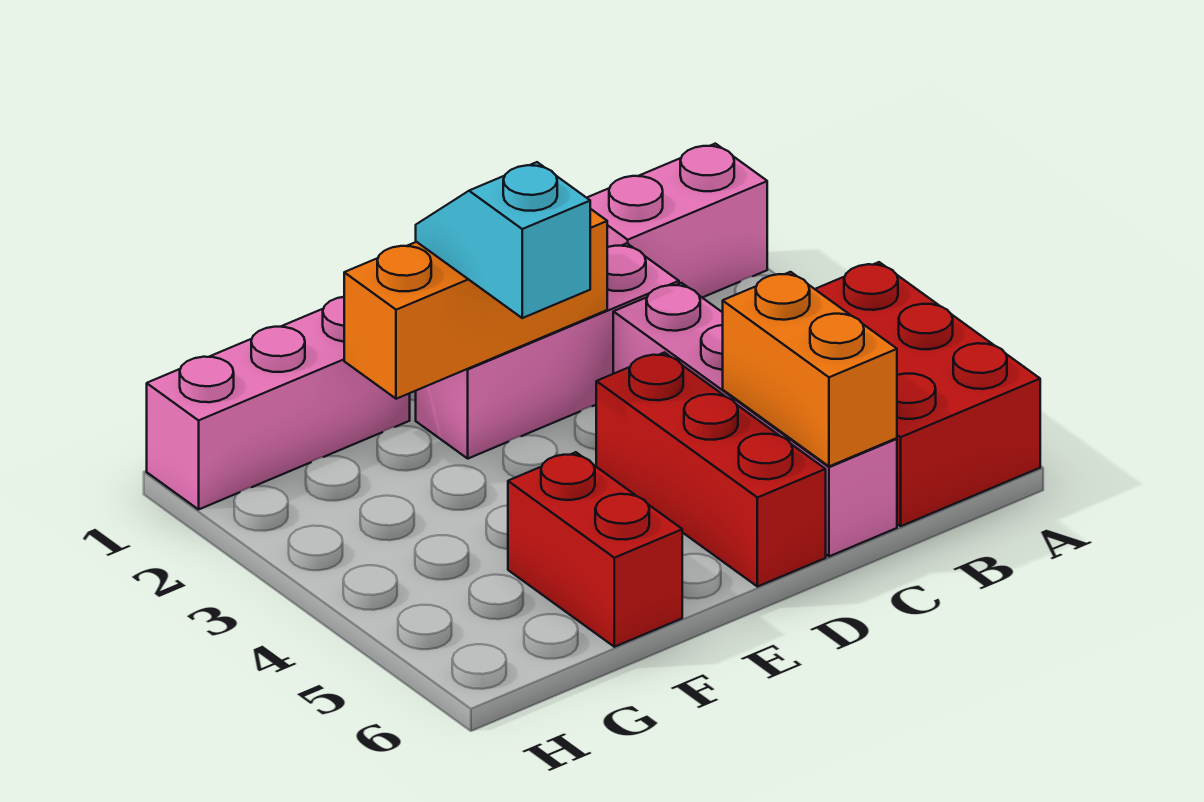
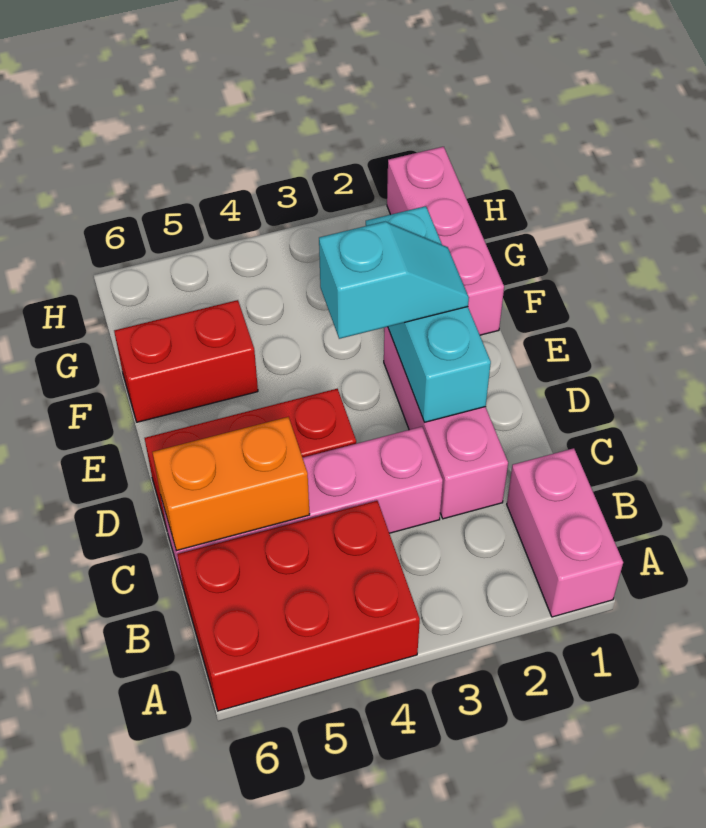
orange 1x3 brick [344,209,607,399] -> cyan 1x3 brick [366,206,491,422]

